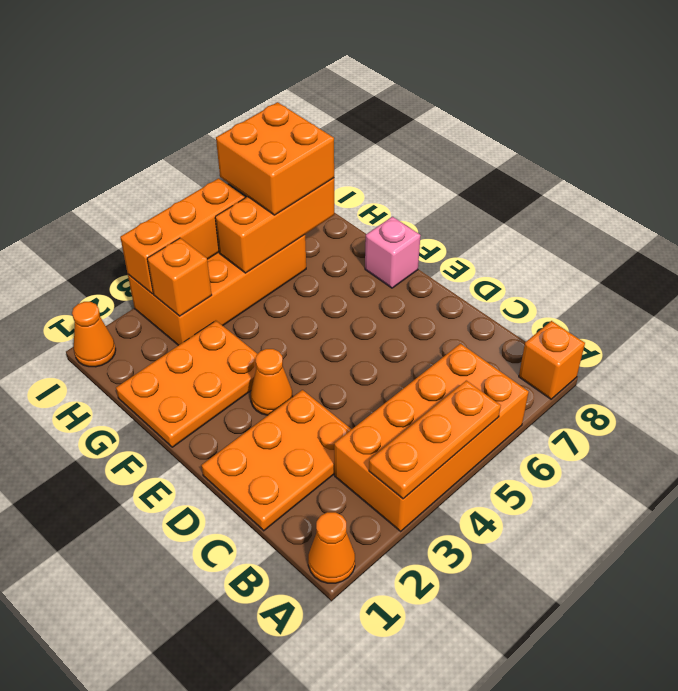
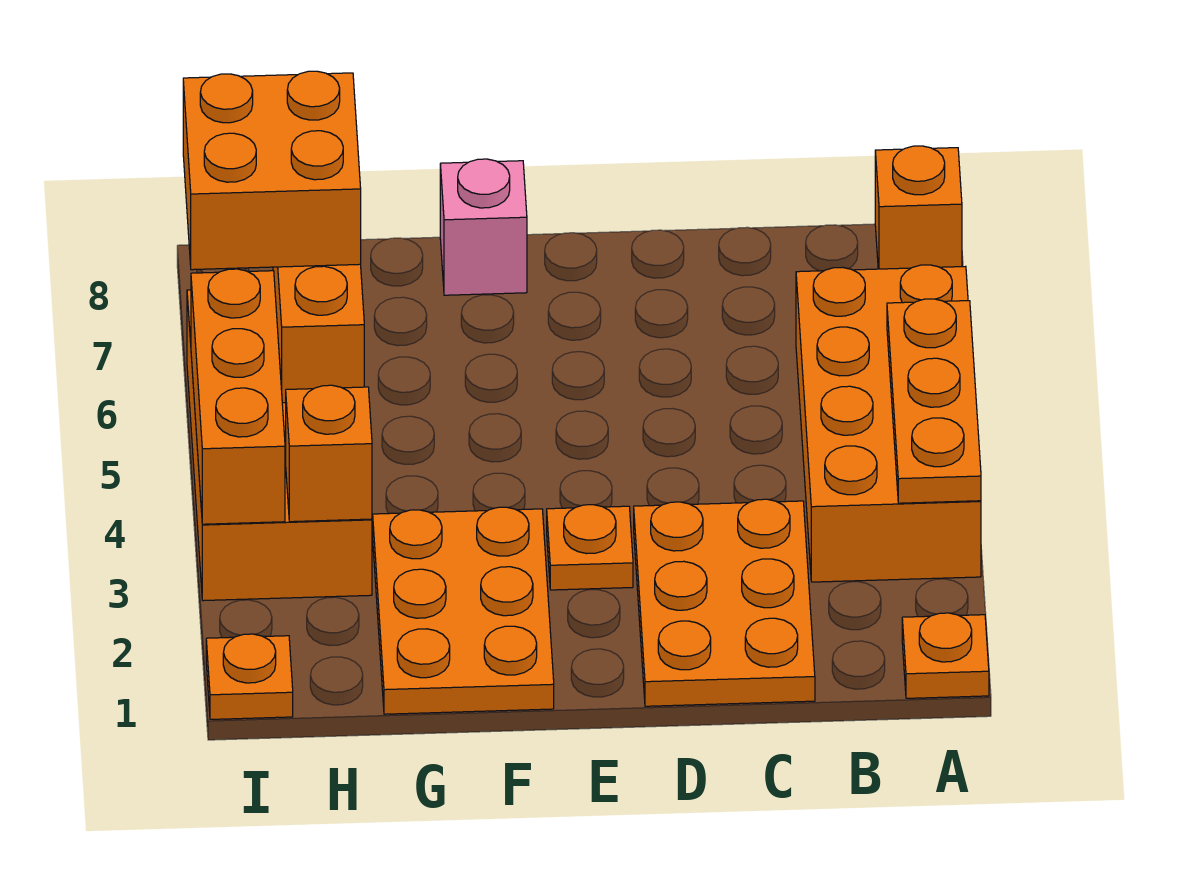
orange 1x1 cone [308,512,355,583] -> orange 1x1 plate [902,613,989,698]
orange 1x1 cone [251,349,293,415] -> orange 1x1 plate [547,505,633,590]
orange 1x1 cone [72,302,116,367] -> orange 1x1 plate [206,634,293,719]

